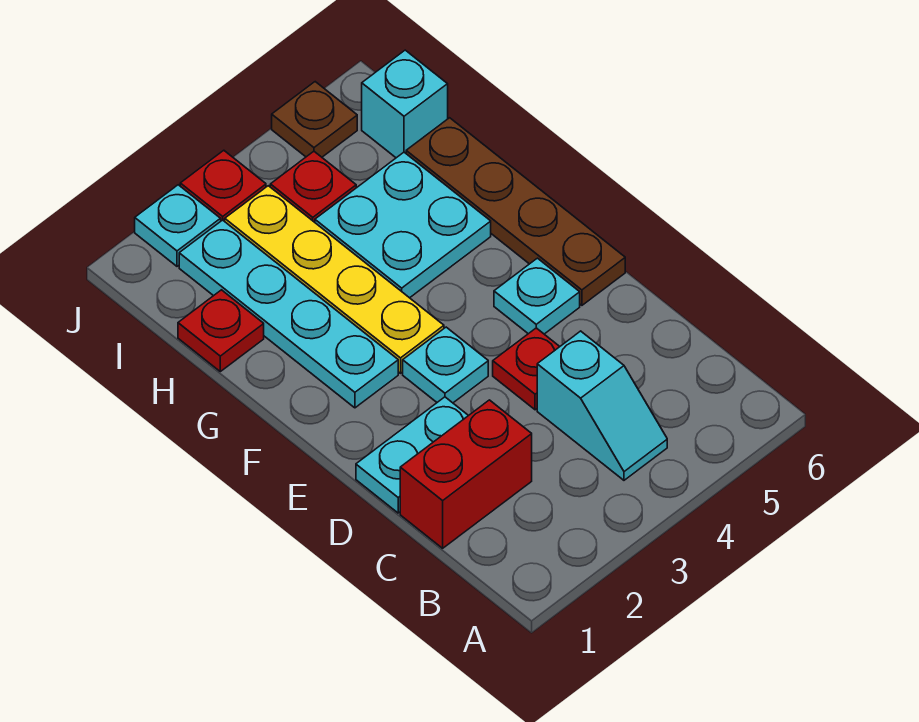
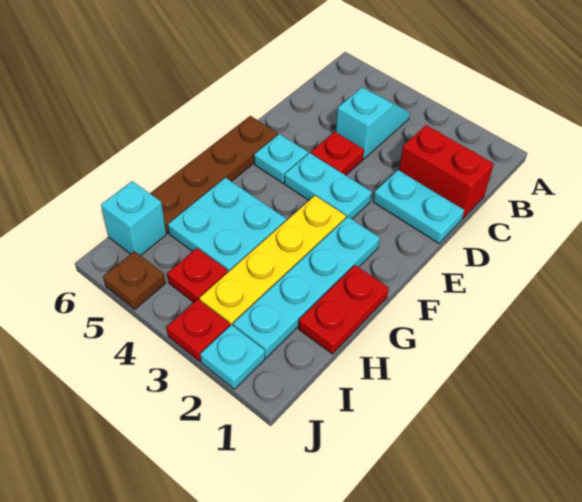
cyan 1x1 plate [403,327,488,403] -> cyan 1x2 plate [284,153,372,219]
red 1x1 plate [178,290,264,371] -> red 1x2 plate [299,265,389,354]

